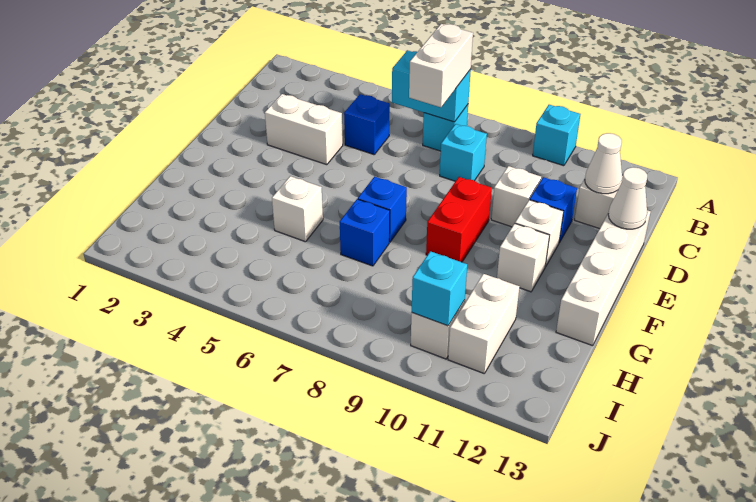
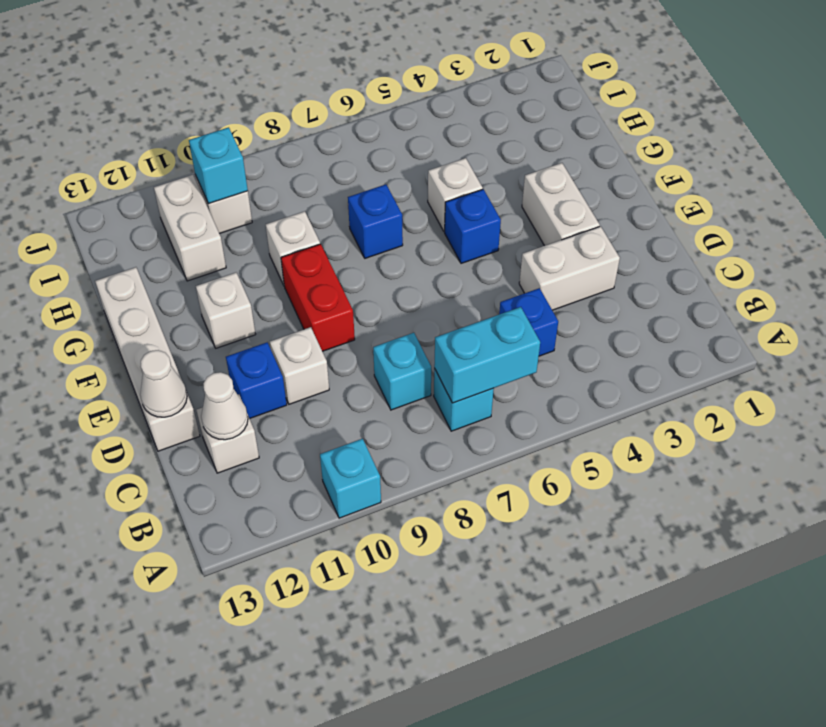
white 1x2 brick [409,24,473,107] -> white 1x2 brick moved to [522,163,600,246]
white 1x1 brick [515,200,564,267] -> white 1x1 brick moved to [266,211,320,285]
blue 1x1 brick [358,177,407,242] -> blue 1x1 brick moved to [445,189,501,263]

